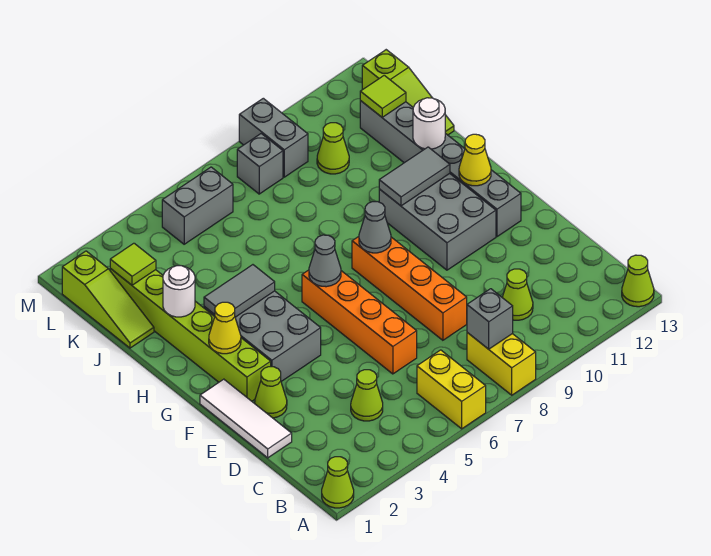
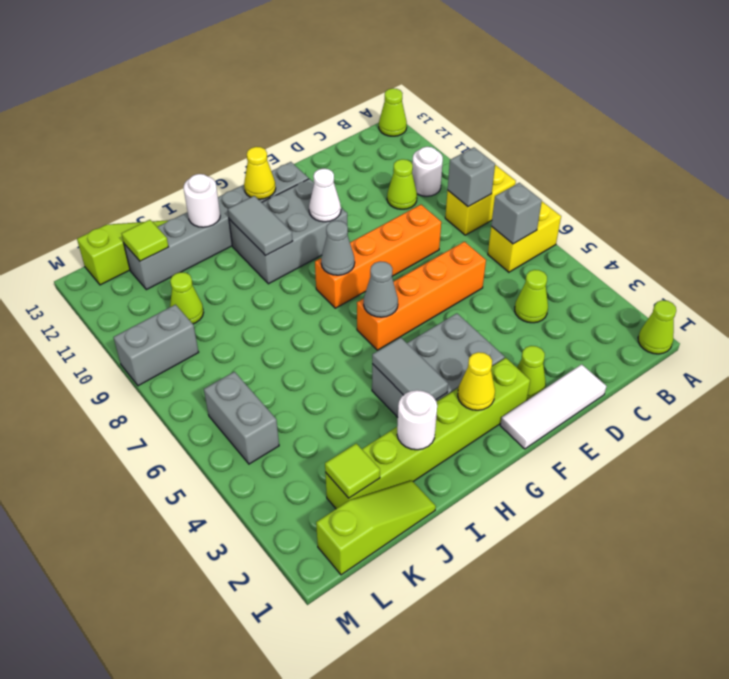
none -> white 1x1 round brick [412,147,443,196]
none -> white 1x1 cone [309,169,341,222]
grey 1x1 brick [237,134,283,194] -> grey 1x1 brick moved to [491,183,542,244]

